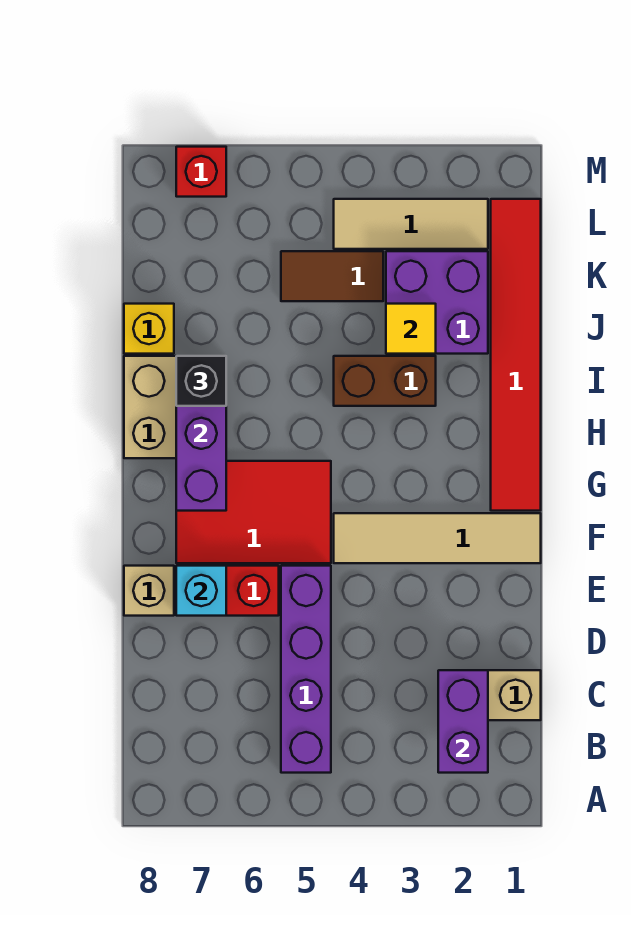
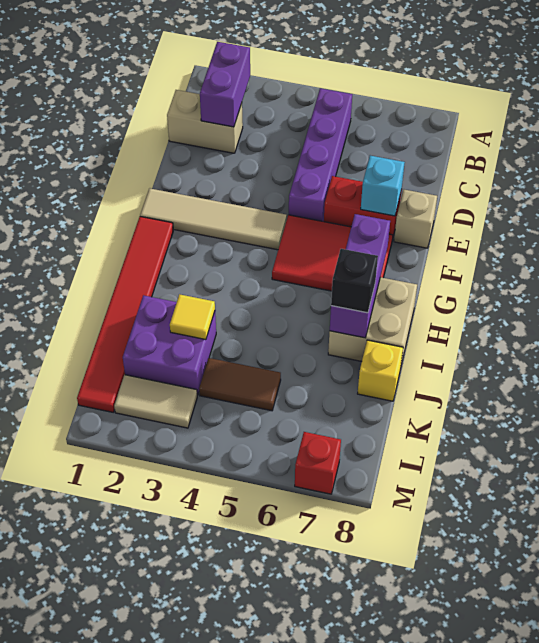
brown 1x2 brick [334,356,436,406] -> none
tan 1x3 tile [334,199,488,249] -> tan 1x2 tile [114,375,197,428]

